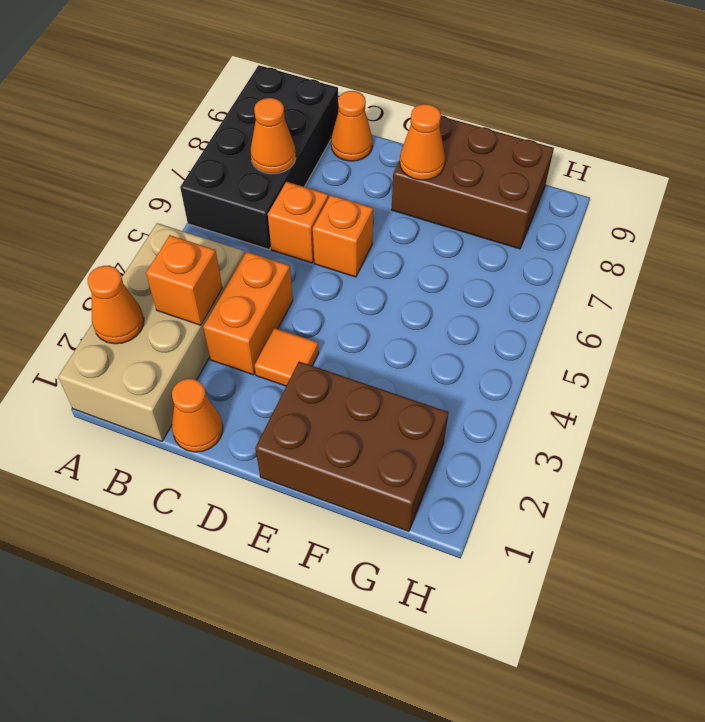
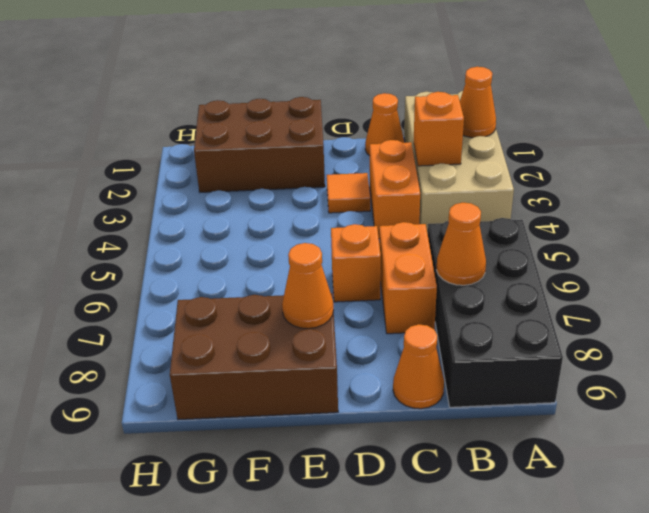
orange 1x1 brick [268,182,328,263] -> orange 1x2 brick [379,222,437,334]

